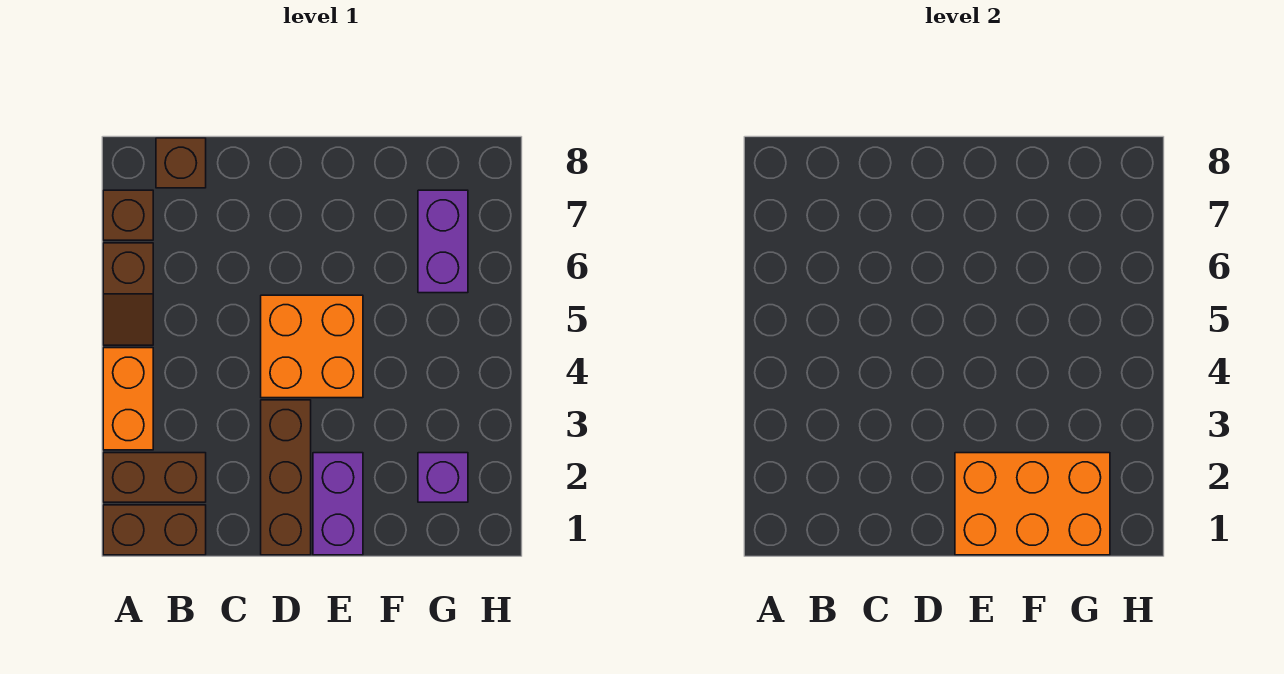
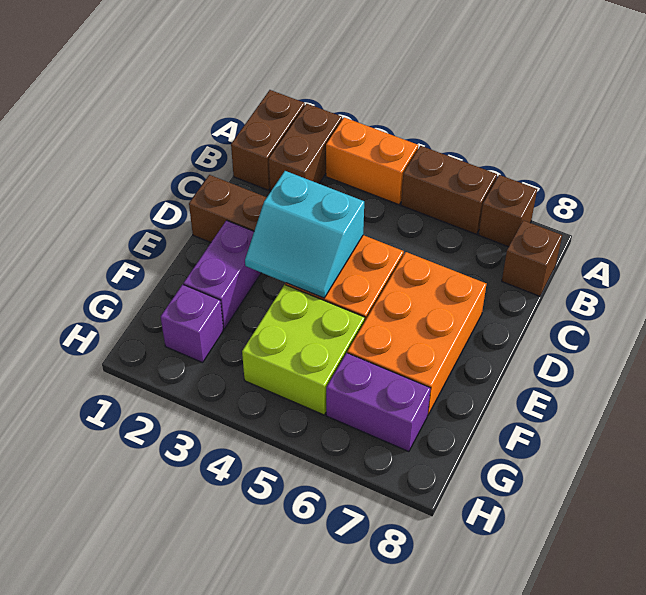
brown 1x2 slope [103,243,153,345] -> brown 1x2 brick [401,146,497,234]
none -> cyan 2x2 slope [245,171,364,298]
purple 1x2 brick [313,453,363,555] -> purple 1x2 brick turned to [184,220,261,329]
orange 2x3 brick [955,453,1110,555] -> orange 2x3 brick moved to [347,252,486,414]
none -> lime 2x2 brick [242,285,365,415]

